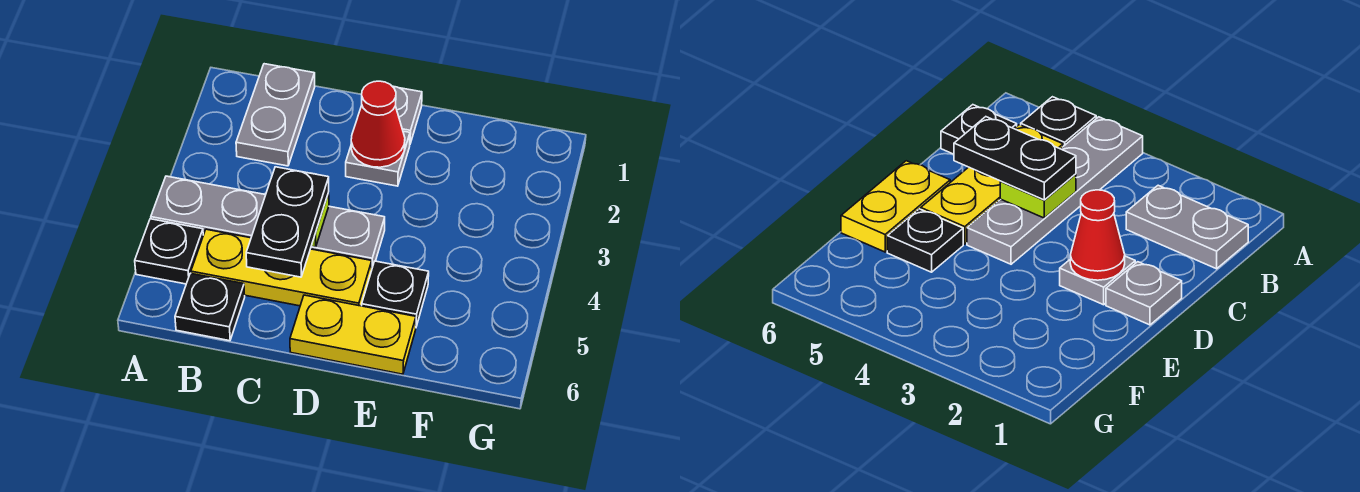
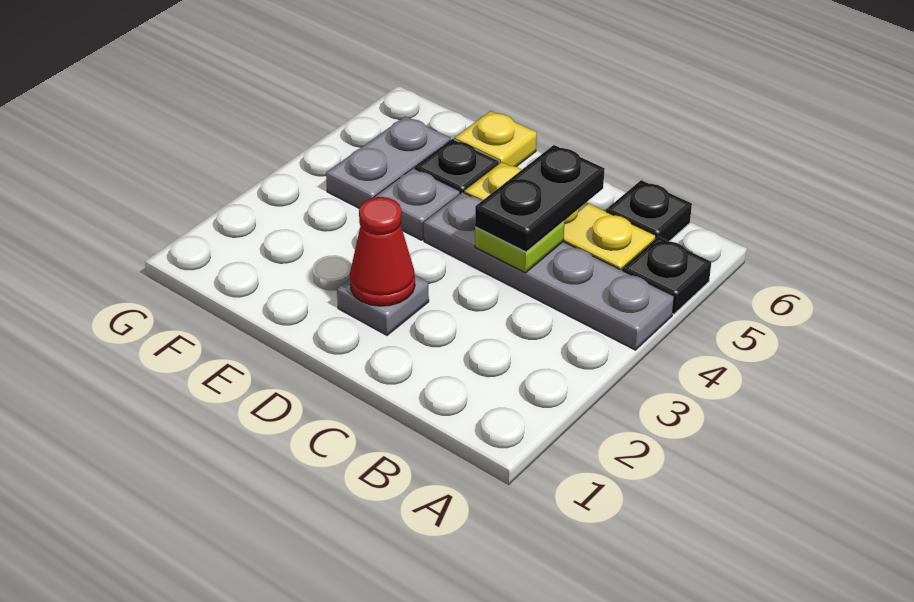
grey 1x2 plate [236,64,315,166] -> grey 1x2 plate moved to [326,116,450,208]
grey 1x1 plate [392,86,422,143] -> grey 1x1 plate moved to [374,168,460,240]
yellow 1x2 plate [290,295,416,374] -> yellow 1x1 plate [454,111,537,167]

